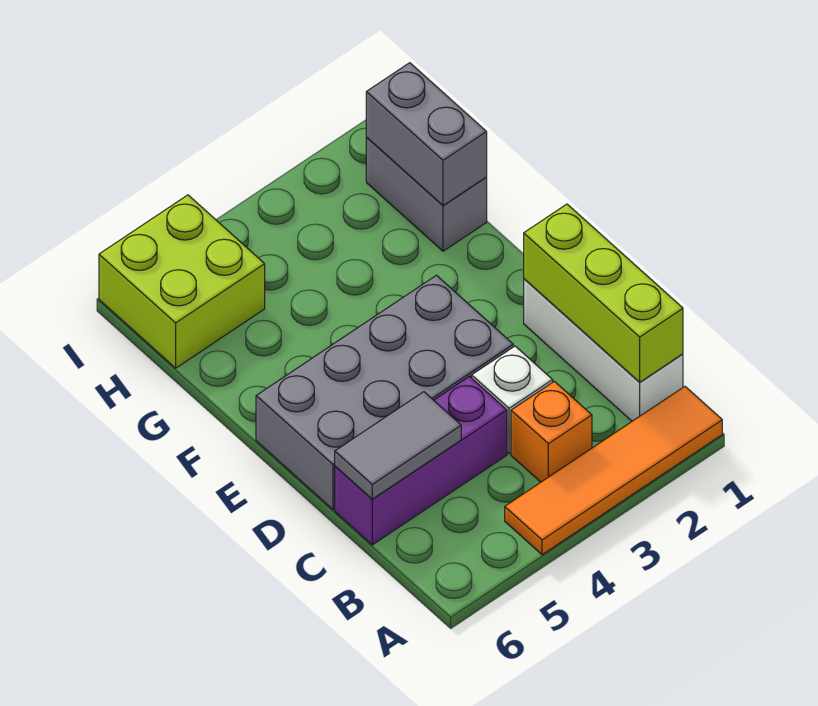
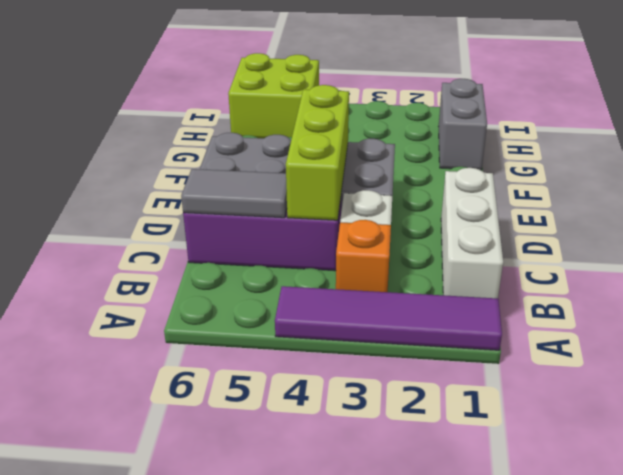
orange 1x4 tile [505,386,722,555] -> purple 1x4 tile [275,286,502,350]
lime 1x3 brick [524,204,683,382] -> lime 1x3 brick moved to [286,85,349,220]
grey 1x2 brick [366,63,487,206] -> none

